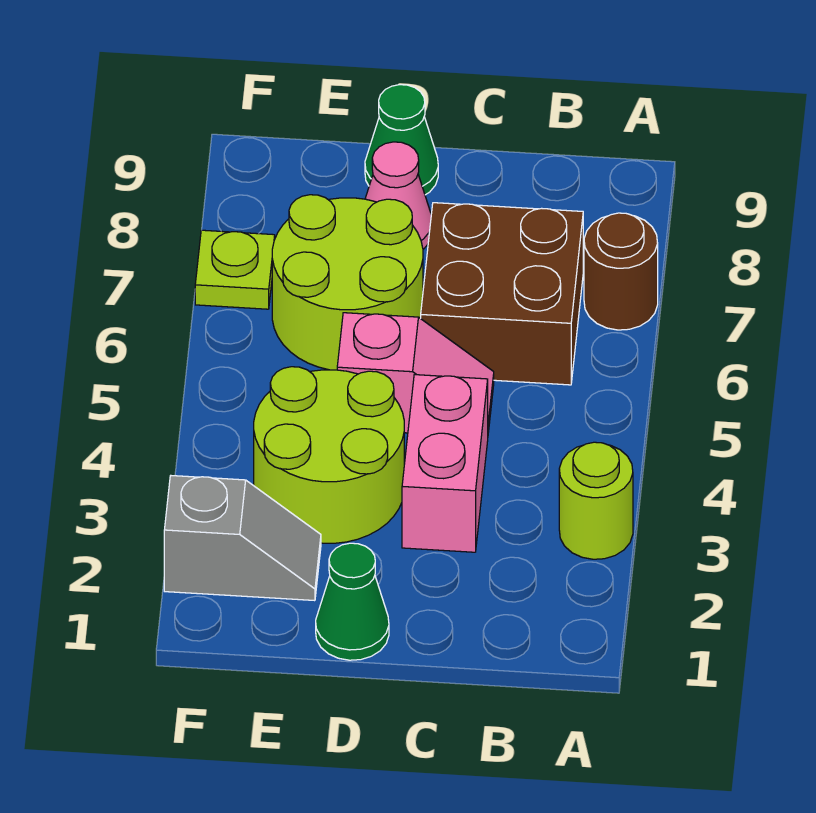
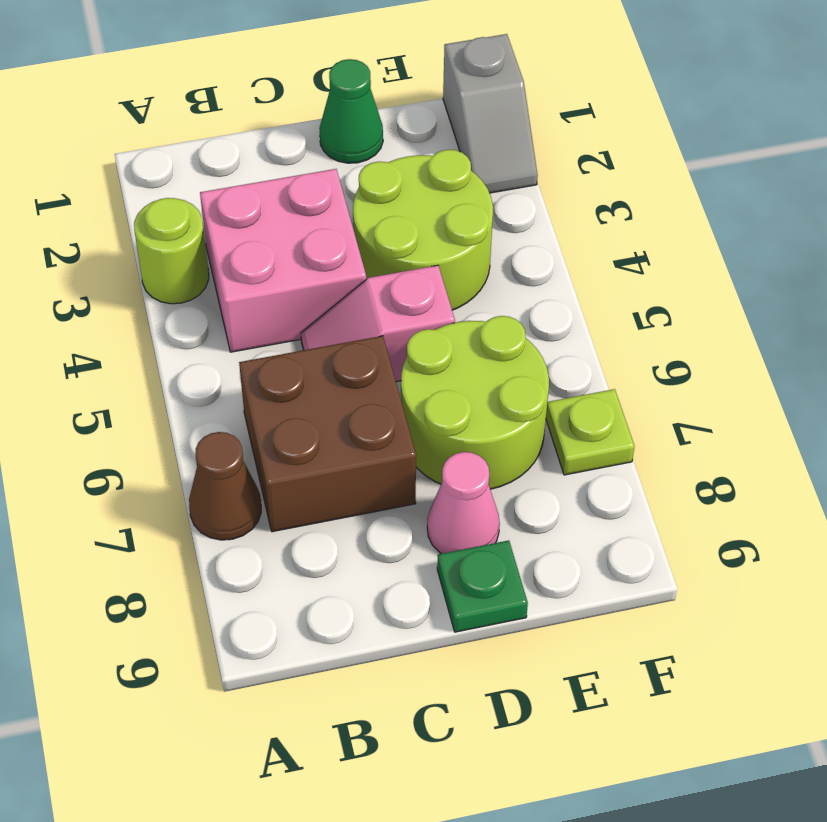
brown 1x1 round brick [584,213,658,330] -> brown 1x1 cone [189,432,261,540]
pink 1x2 brick [402,375,488,552] -> pink 2x2 brick [200,169,366,352]
green 1x1 cone [365,85,438,195] -> green 1x1 plate [437,540,528,632]
grey 1x2 slope [164,476,321,601] -> grey 1x2 slope turned to [443,34,538,193]

